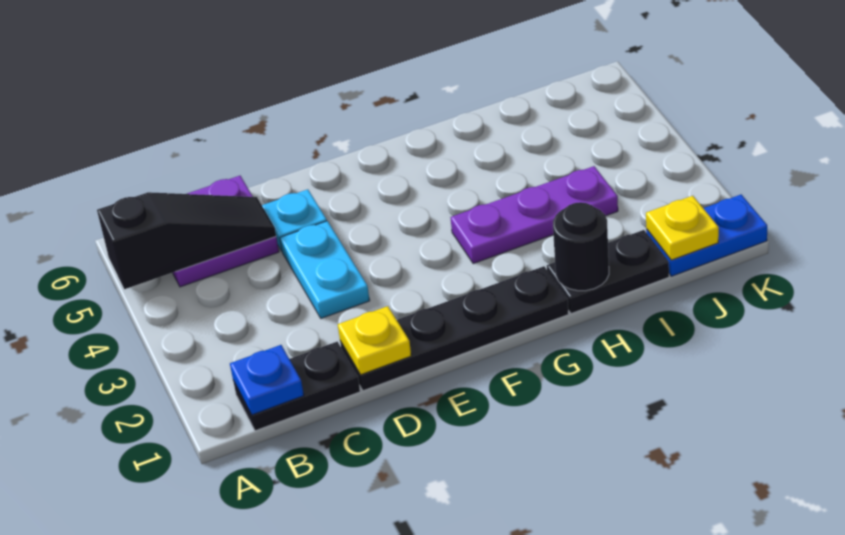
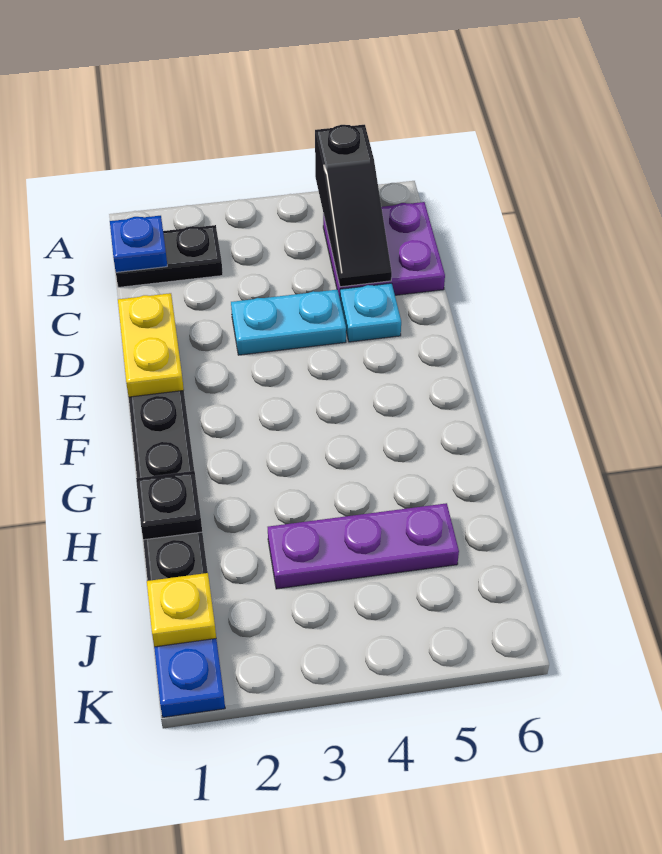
black 1x2 plate [233,342,360,431] -> black 1x2 plate turned to [116,225,223,287]
yellow 1x1 plate [338,306,411,375] -> yellow 1x2 plate [118,293,184,397]
purple 1x3 plate [451,166,618,264] -> purple 1x3 plate turned to [268,503,459,589]
black 1x1 round brick [553,202,609,291] -> black 1x1 plate [136,471,202,540]

